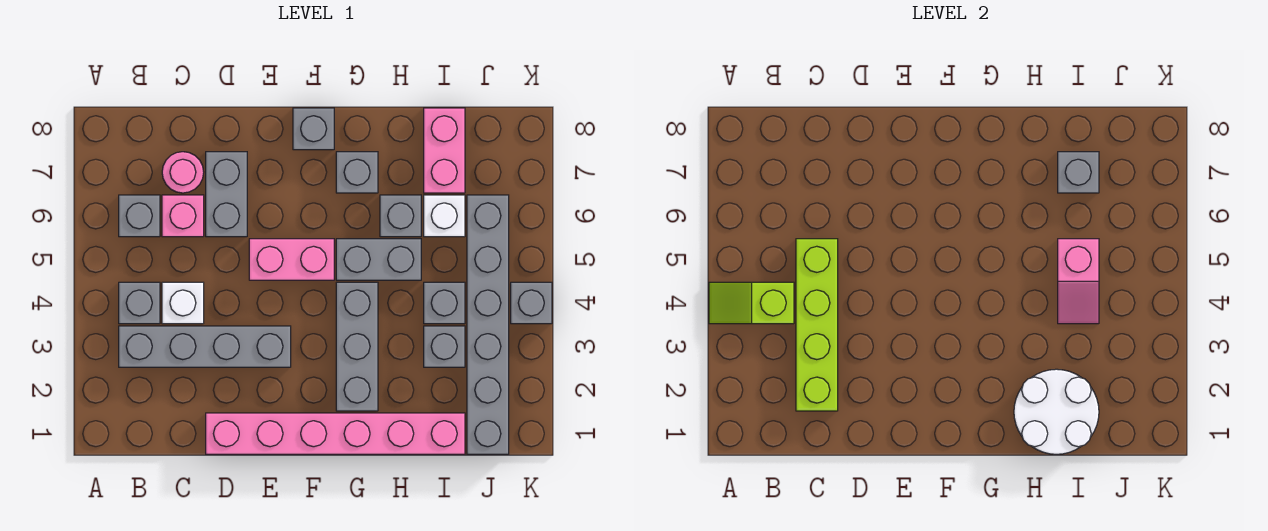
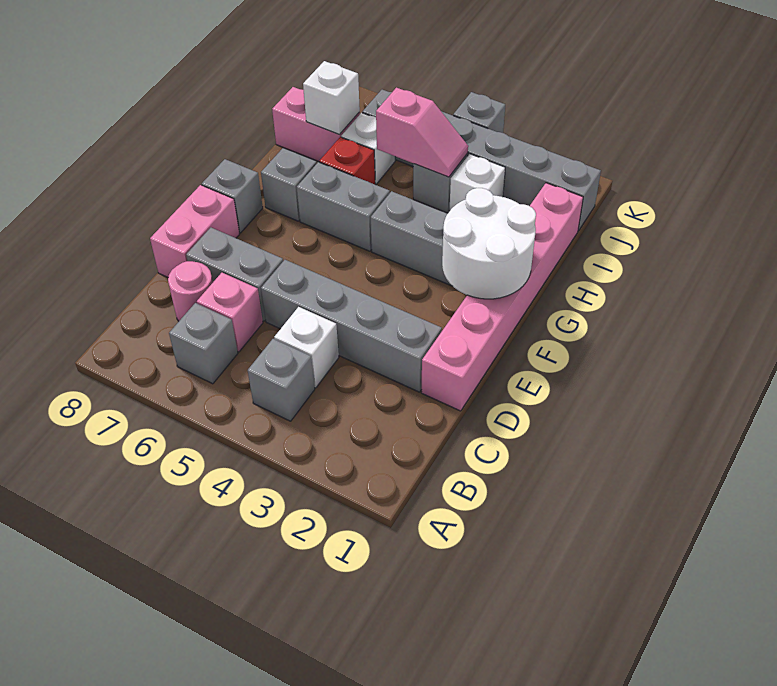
lime 1x2 slope [709,282,794,324] -> none
grey 1x4 brick [119,326,291,367] -> grey 1x4 brick turned to [261,260,442,392]
lime 1x4 brick [796,239,838,411] -> none
pink 1x2 brick [249,239,334,280] -> pink 1x2 brick moved to [150,185,239,277]
grey 1x2 brick [336,239,421,280] -> grey 1x2 brick turned to [297,162,390,251]
white 2x2 round brick [1014,369,1099,454] -> white 2x2 round brick moved to [442,188,536,299]
grey 1x1 brick [380,195,421,237] -> red 1x1 brick [319,137,375,184]
grey 1x1 brick [424,326,465,367] -> white 1x1 brick [450,154,505,210]
grey 1x1 brick [1058,152,1099,193] -> white 1x1 brick [303,61,360,134]

